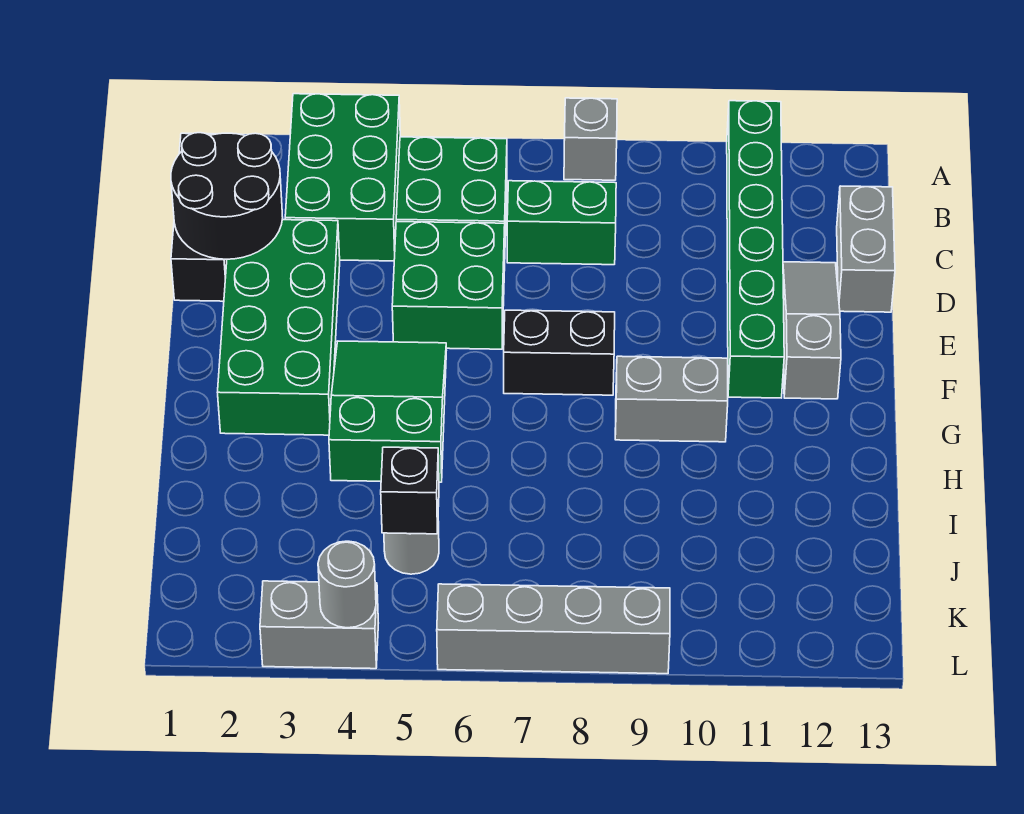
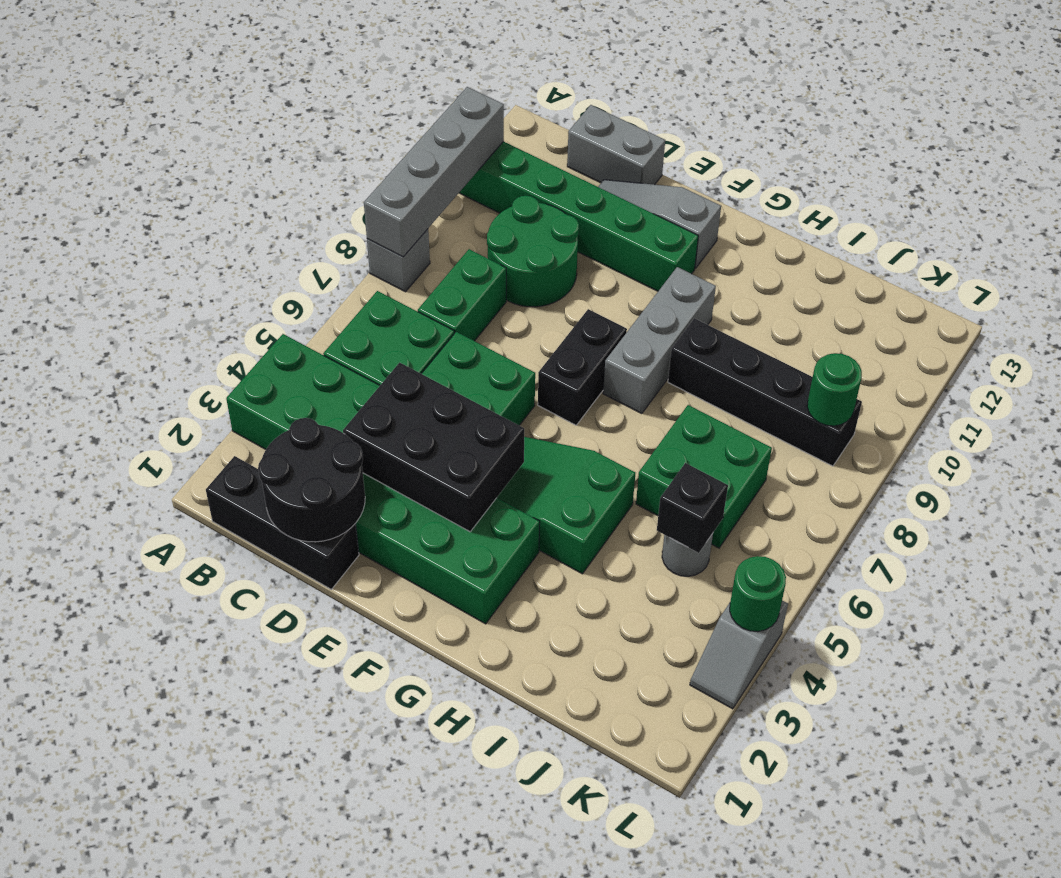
none -> green 2x2 round brick [487,196,579,307]
none -> black 2x3 brick [343,363,524,532]
grey 1x2 brick [615,356,728,442] -> grey 1x3 brick [603,267,716,414]
none -> black 1x4 brick [668,318,862,466]
none -> green 2x2 brick [636,405,772,548]
none -> green 1x1 round brick [807,353,862,426]
grey 1x2 brick [260,581,378,669] -> grey 1x2 slope [690,600,788,709]
grey 1x1 round brick [318,541,376,628] -> green 1x1 round brick [730,556,786,631]
grey 1x4 brick [437,584,670,674] -> grey 1x4 brick moved to [364,87,504,257]

